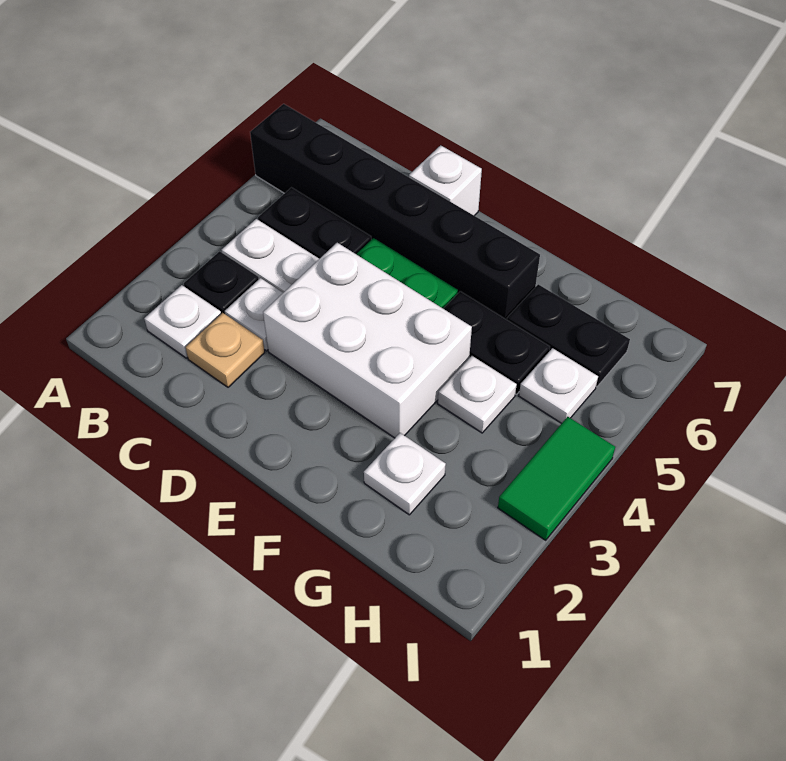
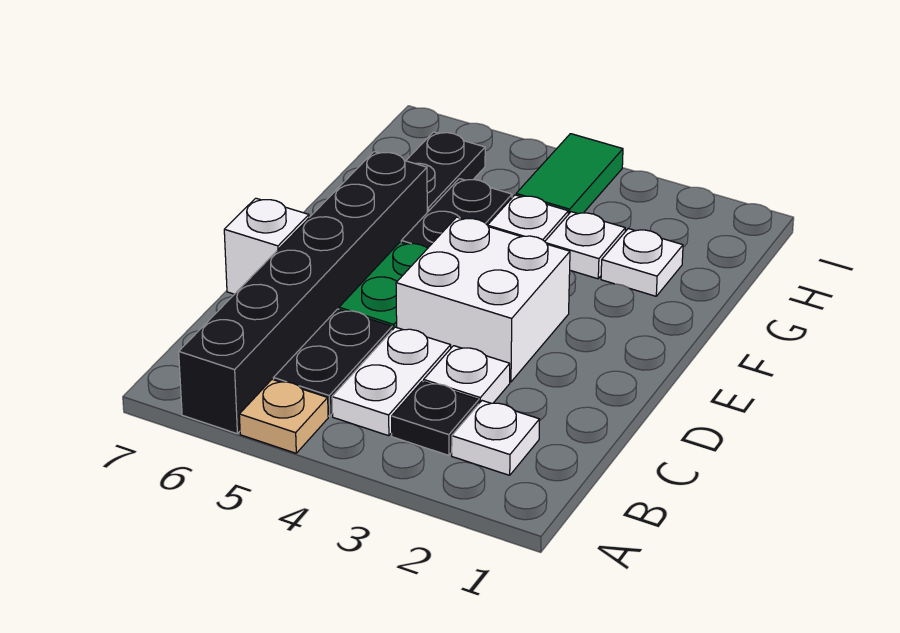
tan 1x1 plate [186,313,265,387] -> tan 1x1 plate moved to [239,379,328,453]
white 2x3 brick [263,243,472,438] -> white 2x2 brick [396,217,570,382]
white 1x1 plate [519,348,598,423] -> white 1x1 plate moved to [545,212,625,279]
green 1x2 tile [498,417,615,540] -> green 1x2 tile turned to [516,134,623,214]

